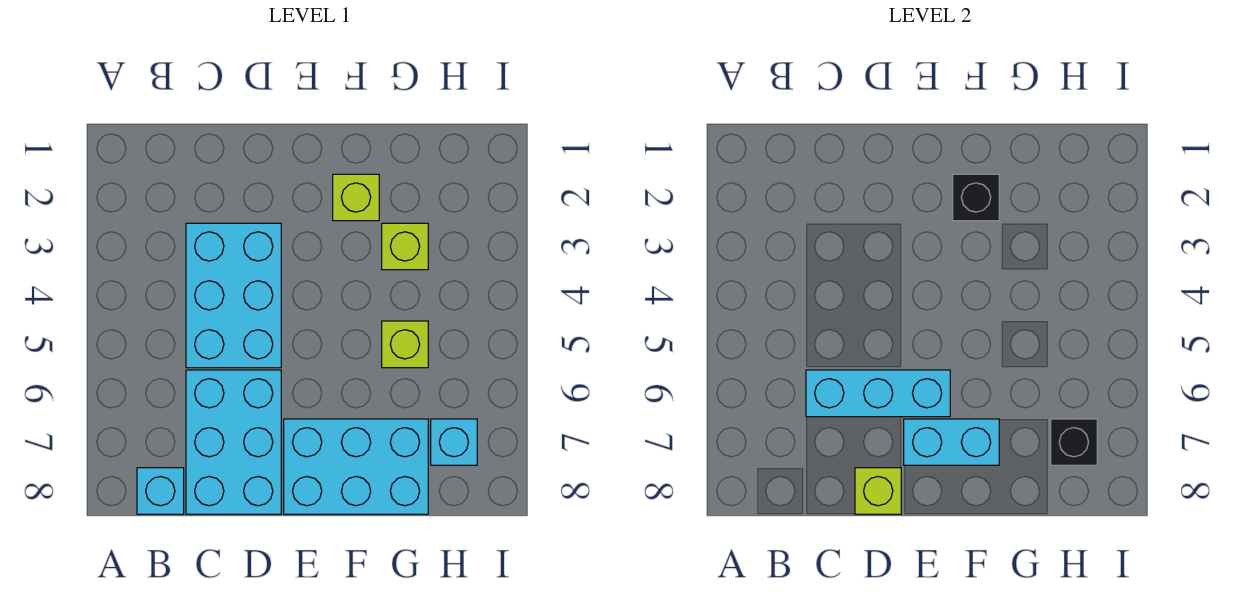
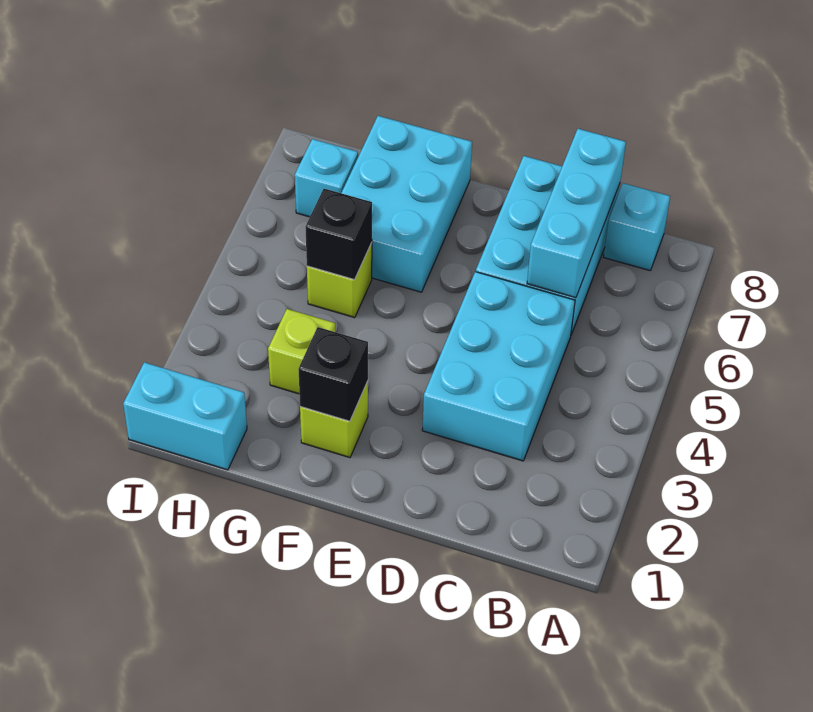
cyan 1x3 brick [806,370,950,417] -> cyan 1x3 brick turned to [527,129,626,298]
lime 1x1 brick [855,468,901,514] -> none
cyan 2x3 brick [284,419,428,514] -> cyan 2x3 brick turned to [341,116,472,292]
cyan 1x2 brick [904,419,999,465] -> cyan 1x2 brick moved to [123,362,247,470]
black 1x1 brick [1051,419,1097,465] -> black 1x1 brick moved to [305,189,372,280]

